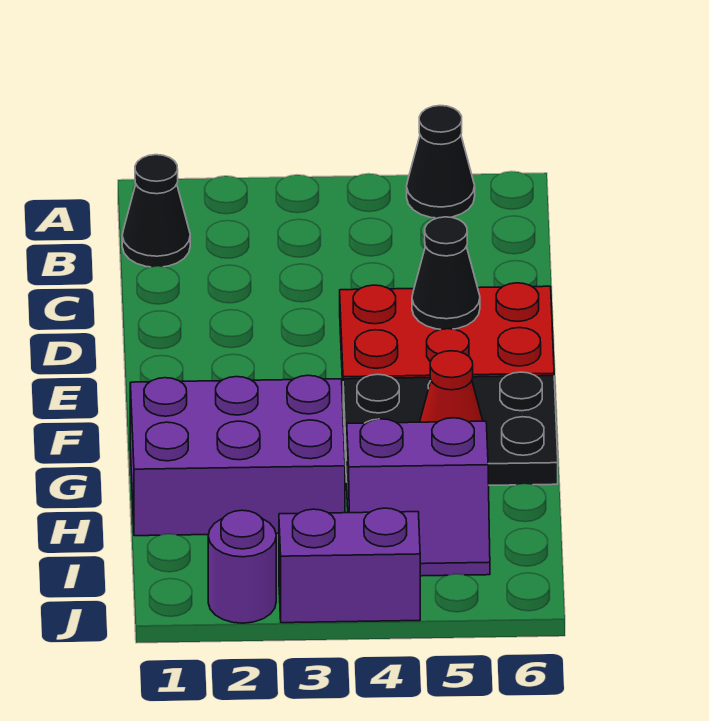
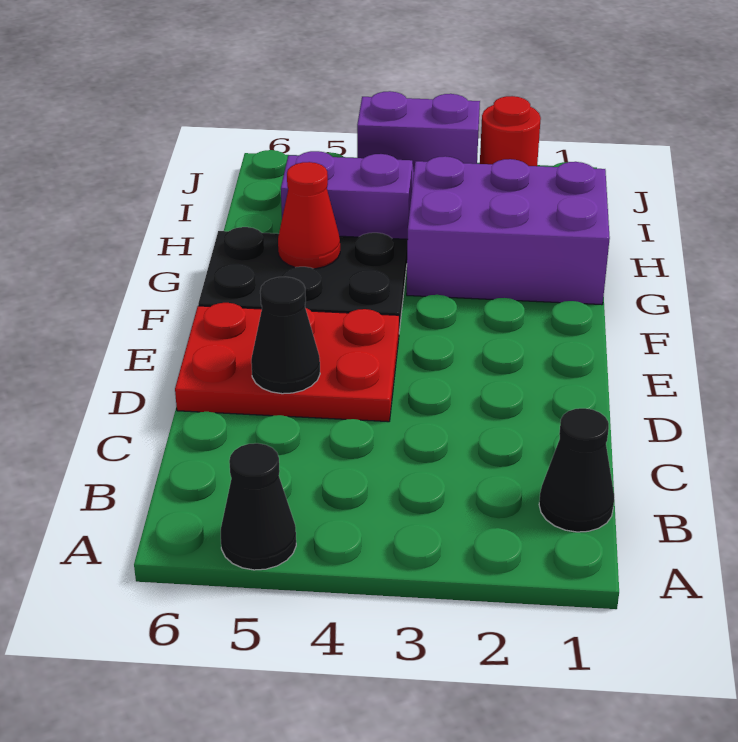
purple 1x1 round brick [208,510,276,623] -> red 1x1 round brick [480,96,541,166]

